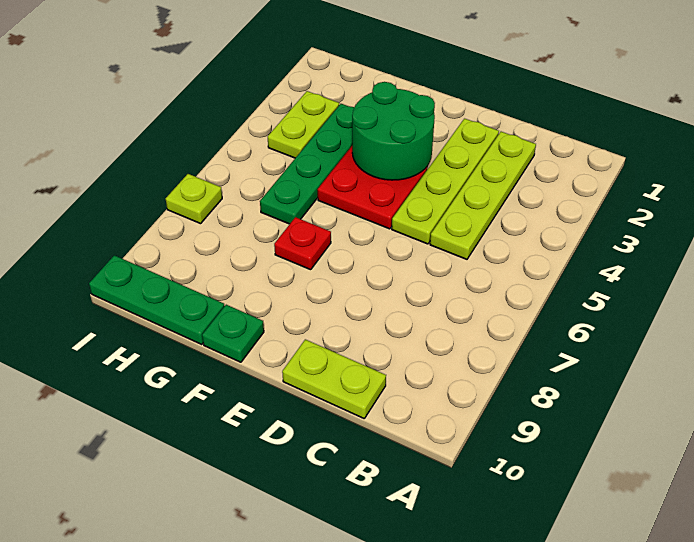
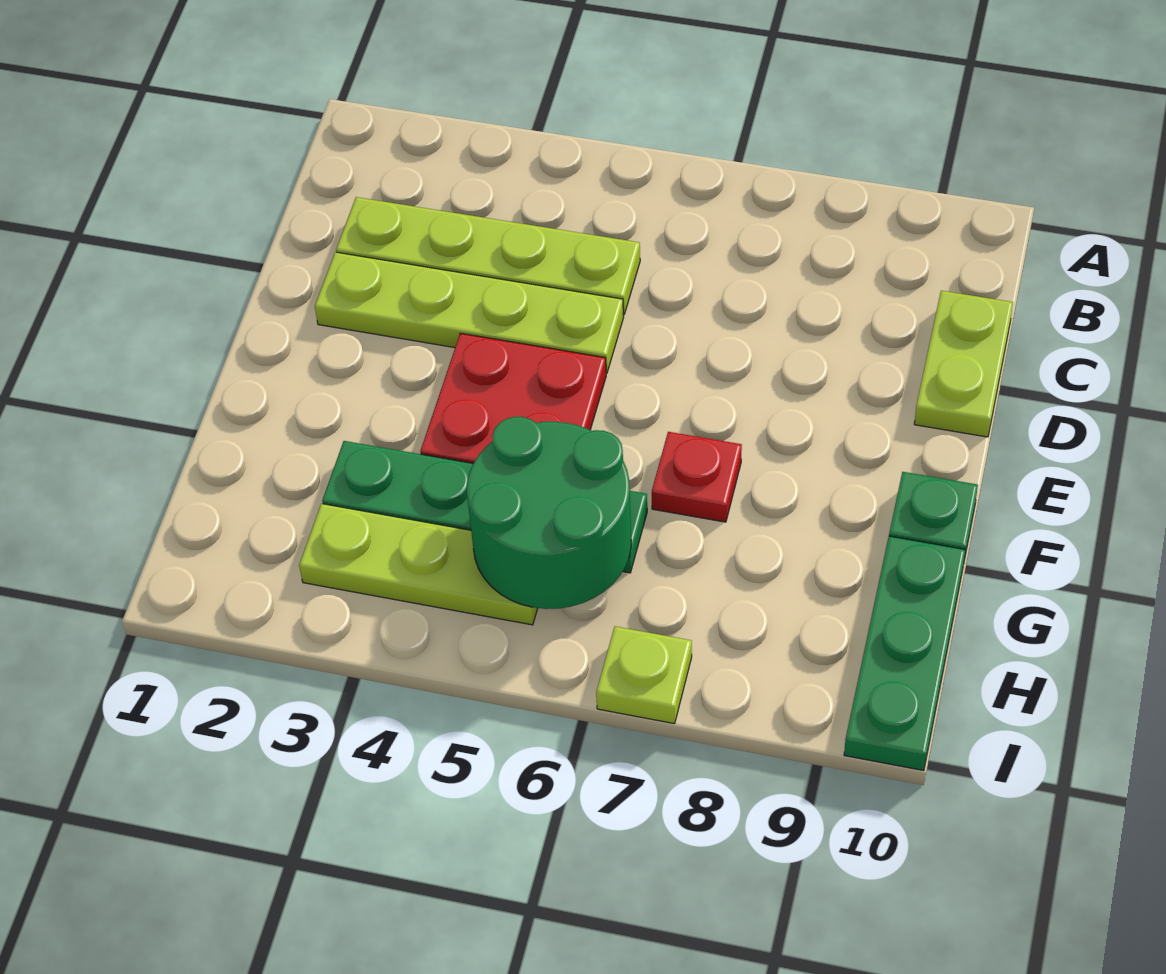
green 2x2 round brick [352,82,435,180] -> green 2x2 round brick moved to [467,417,631,609]
lime 1x2 plate [268,91,339,158] -> lime 1x3 plate [299,504,538,625]

